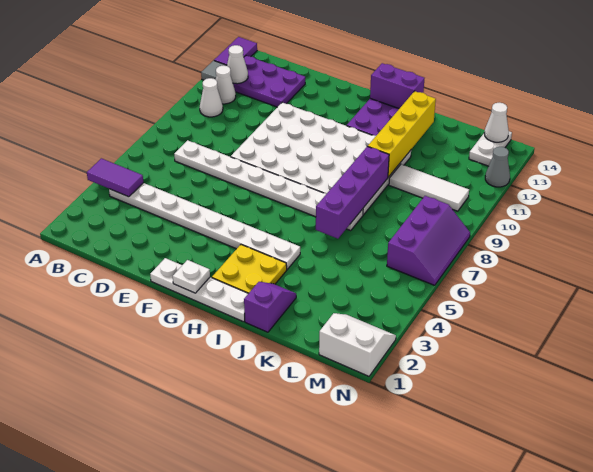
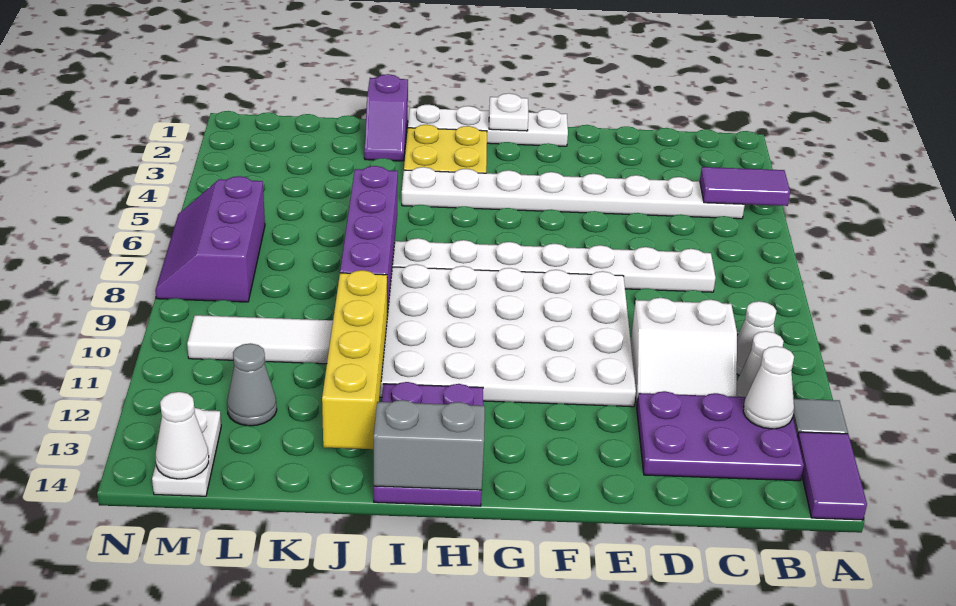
purple 1x2 brick [370,63,425,109] -> grey 1x2 brick [374,400,485,490]
white 2x2 slope [319,313,396,376] -> white 2x2 slope moved to [631,298,737,406]
grey 1x1 cone [485,147,510,187] -> grey 1x1 cone moved to [227,343,277,426]

